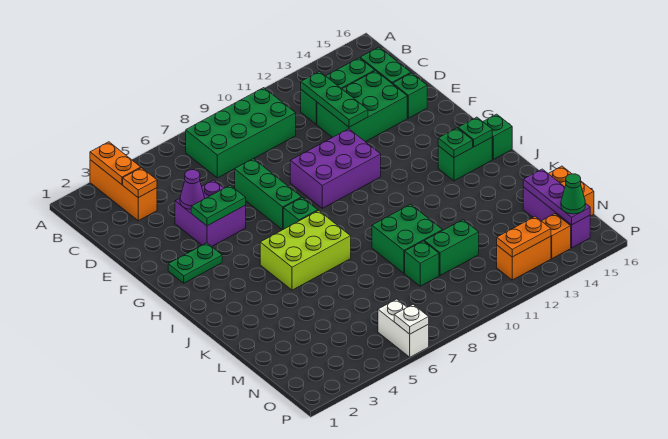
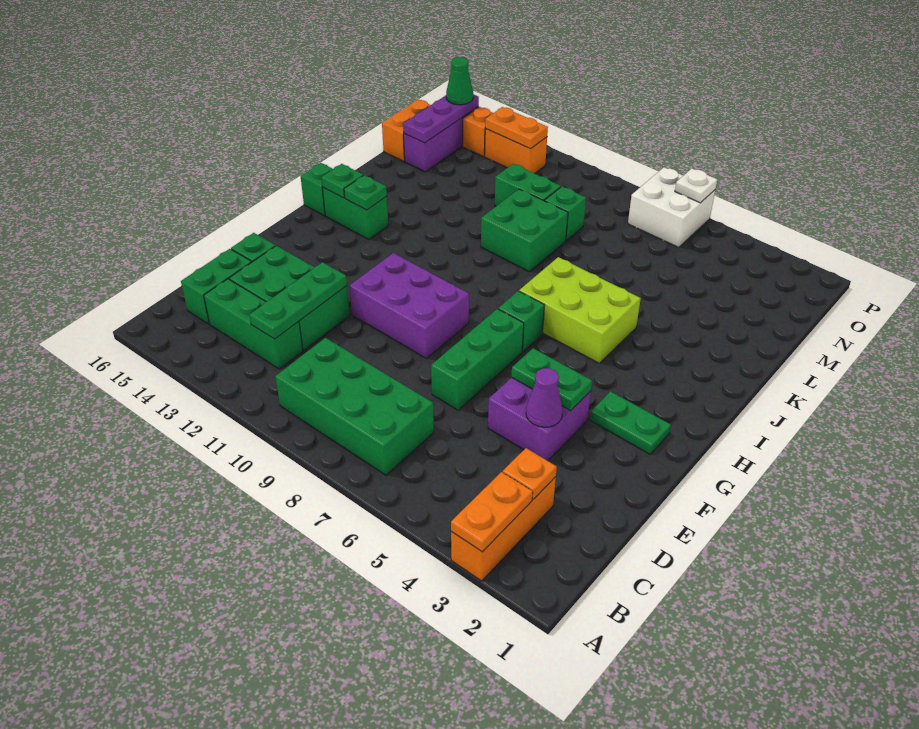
white 1x2 brick [378,299,429,357] -> white 2x2 brick [628,167,715,248]

